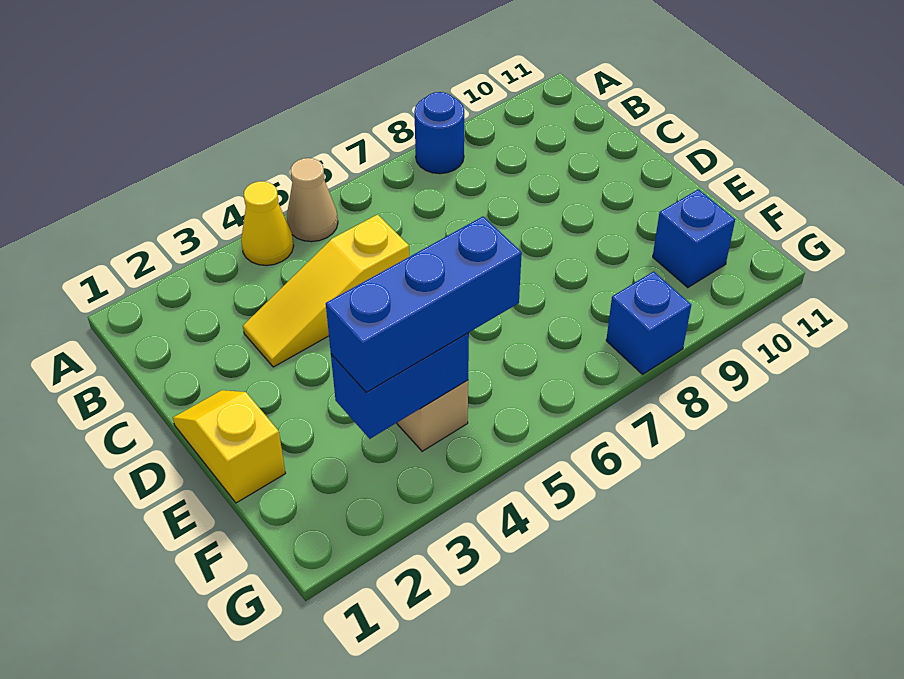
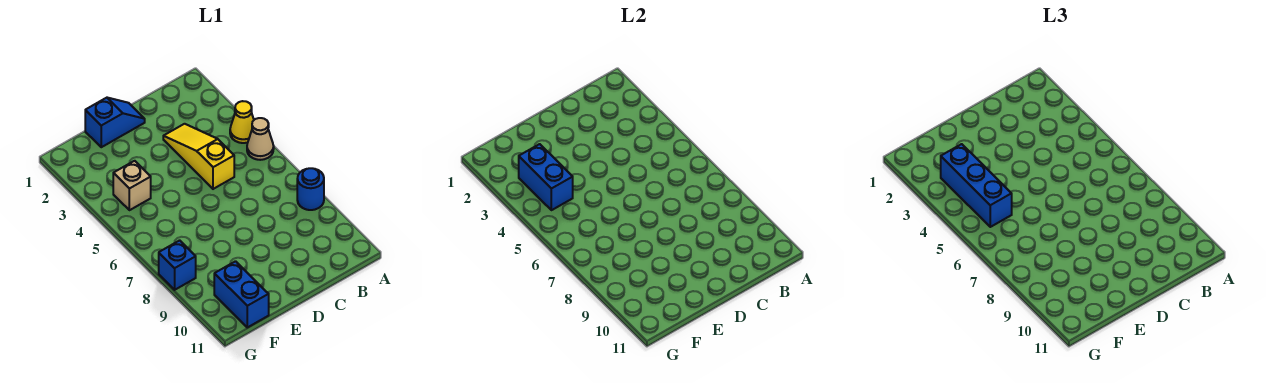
yellow 1x2 slope [173,390,285,503] -> blue 1x2 slope [85,98,145,147]
blue 1x1 brick [653,189,735,288] -> blue 1x2 brick [214,261,269,327]

